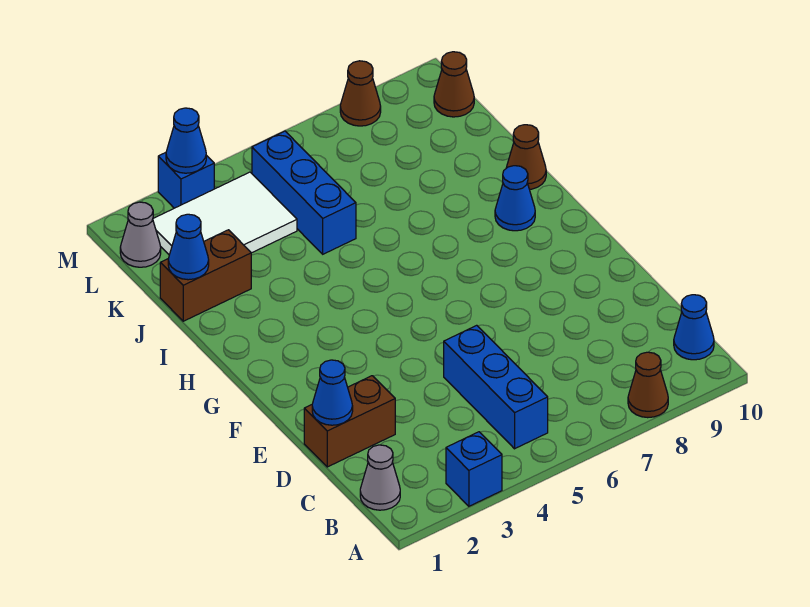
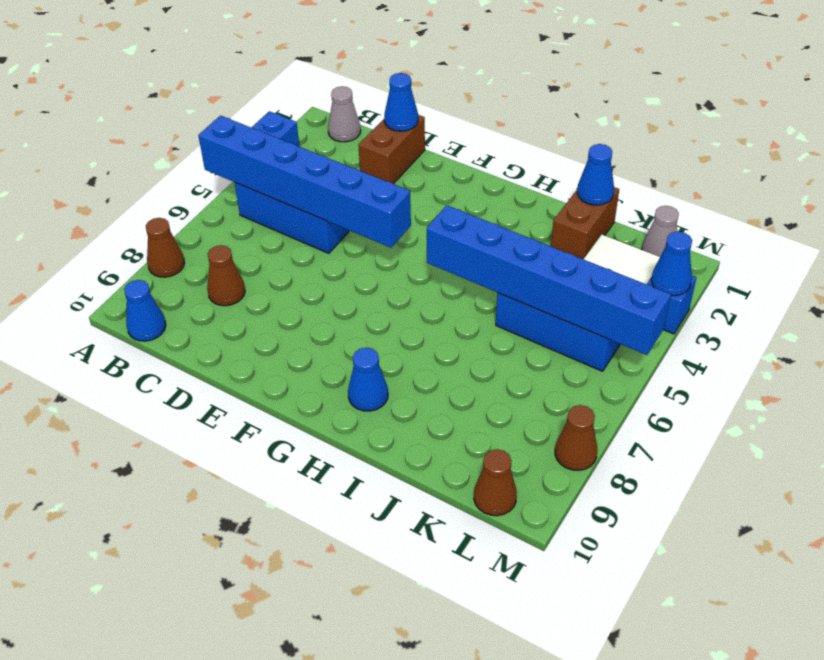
none -> blue 1x6 brick [198,116,411,248]
none -> blue 1x6 brick [427,205,671,355]
brown 1x1 cone [506,125,546,189] -> brown 1x1 cone moved to [207,245,245,306]

